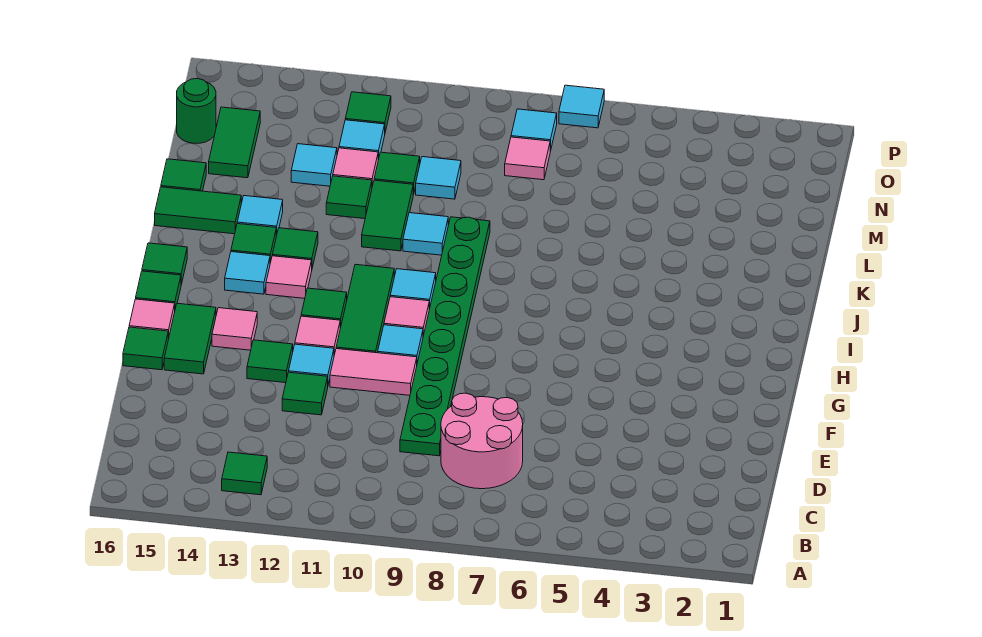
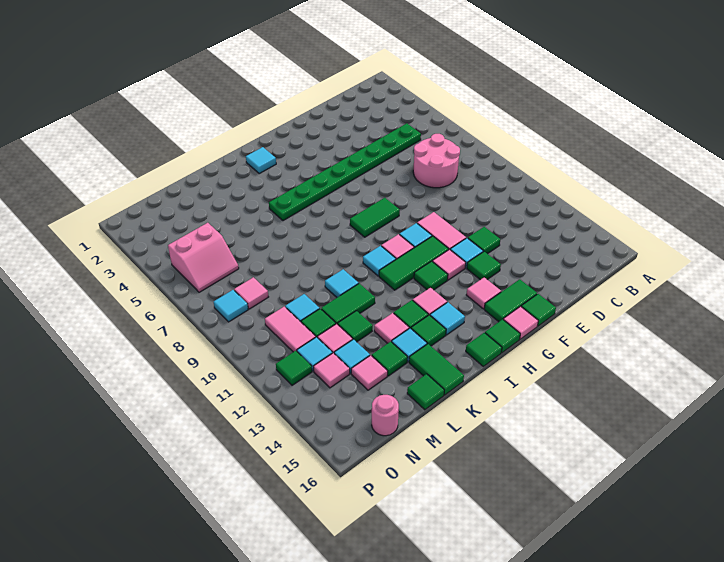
green 1x1 tile [222,452,267,495] -> green 1x1 tile moved to [372,342,408,376]
green 1x8 plate [400,217,490,456] -> green 1x8 plate moved to [269,123,421,221]
none -> pink 1x1 tile [374,313,409,343]
none -> pink 1x1 tile [351,355,388,390]
green 1x2 tile [209,107,260,178] -> green 1x2 tile moved to [350,198,400,237]
none -> pink 2x2 slope [168,223,239,292]
none -> pink 1x2 tile [265,307,316,352]
none -> pink 1x1 tile [314,353,350,388]
green 1x1 round brick [177,79,216,143] -> pink 1x1 round brick [372,395,399,436]
cyan 1x1 tile [559,85,604,128] -> cyan 1x1 tile moved to [246,147,276,173]

